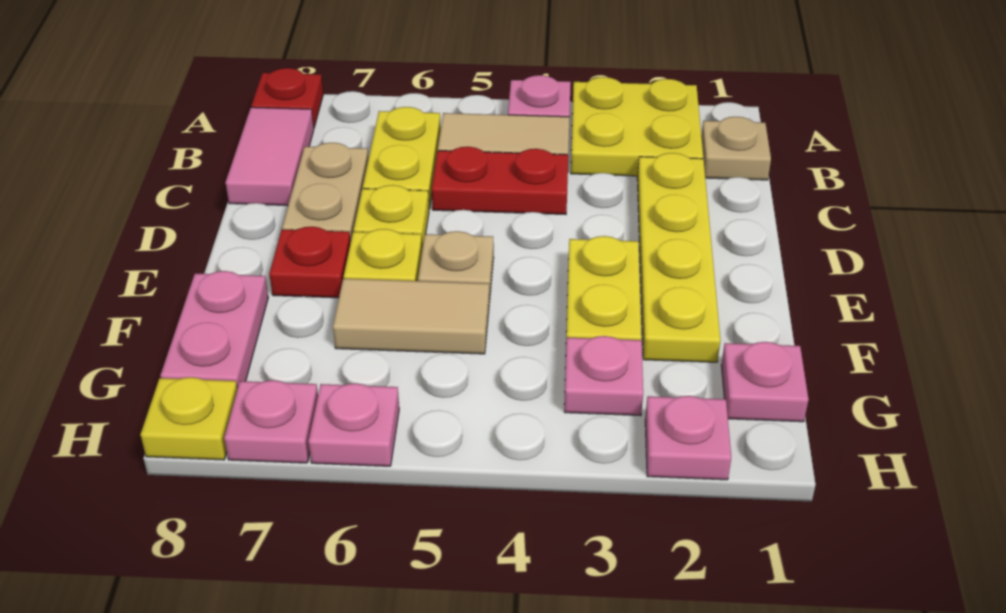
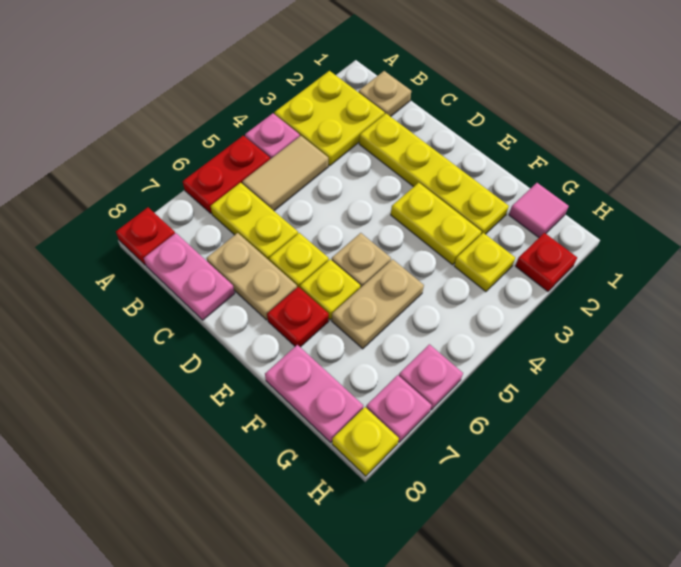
pink 1x2 tile [226,107,314,206] -> pink 1x2 plate [144,233,235,320]
red 1x2 plate [432,147,568,214] -> red 1x2 plate moved to [183,136,270,214]
tan 1x2 tile [333,279,489,354] -> tan 1x2 plate [332,259,424,349]
pink 1x1 plate [721,342,809,422] -> pink 1x1 tile [509,183,568,238]
pink 1x1 plate [564,336,643,416] -> yellow 1x1 plate [454,233,515,292]
pink 1x1 plate [645,396,731,480] -> red 1x1 plate [516,233,577,291]

